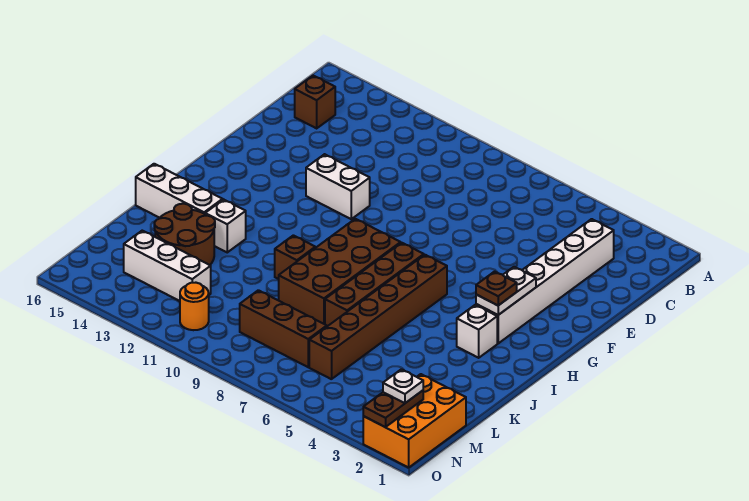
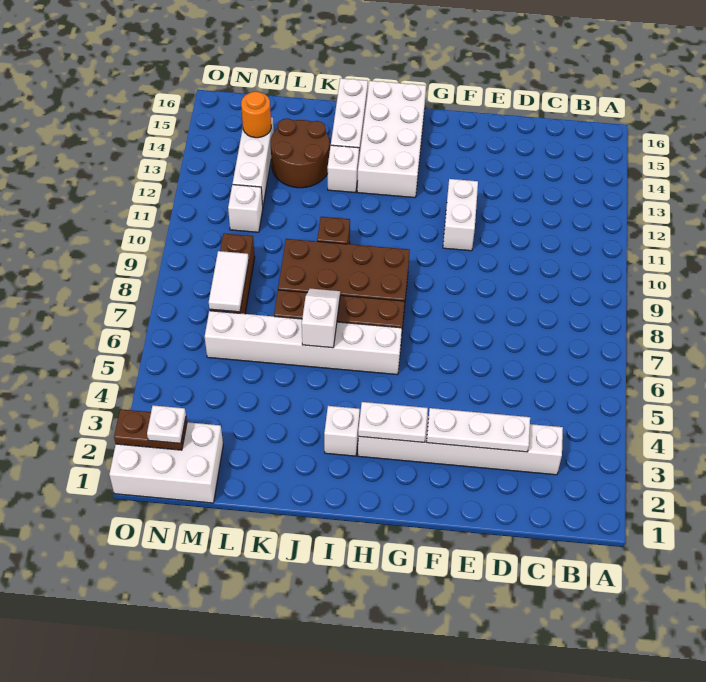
brown 1x1 brick [295,76,335,128] -> none
none -> white 1x3 plate [427,408,530,452]
brown 1x1 plate [476,271,517,305] -> none
brown 1x6 brick [309,255,447,379] -> white 1x6 brick [205,311,402,375]
none -> white 2x4 brick [357,81,426,198]
none -> white 1x2 slope [302,289,340,348]
orange 2x3 brick [363,374,466,468] -> white 2x3 brick [109,422,223,503]
none -> white 1x2 tile [209,251,249,312]
none -> white 1x1 brick [228,185,263,232]
orange 1x1 round brick [180,283,209,330] -> orange 1x1 round brick moved to [241,92,271,138]

